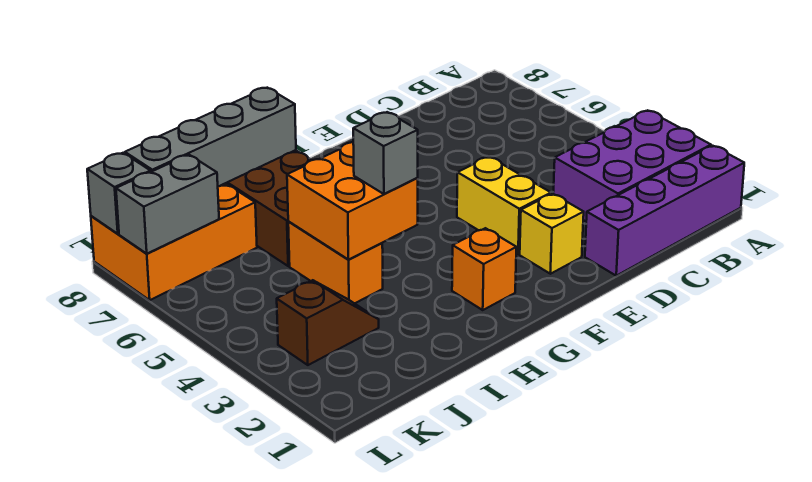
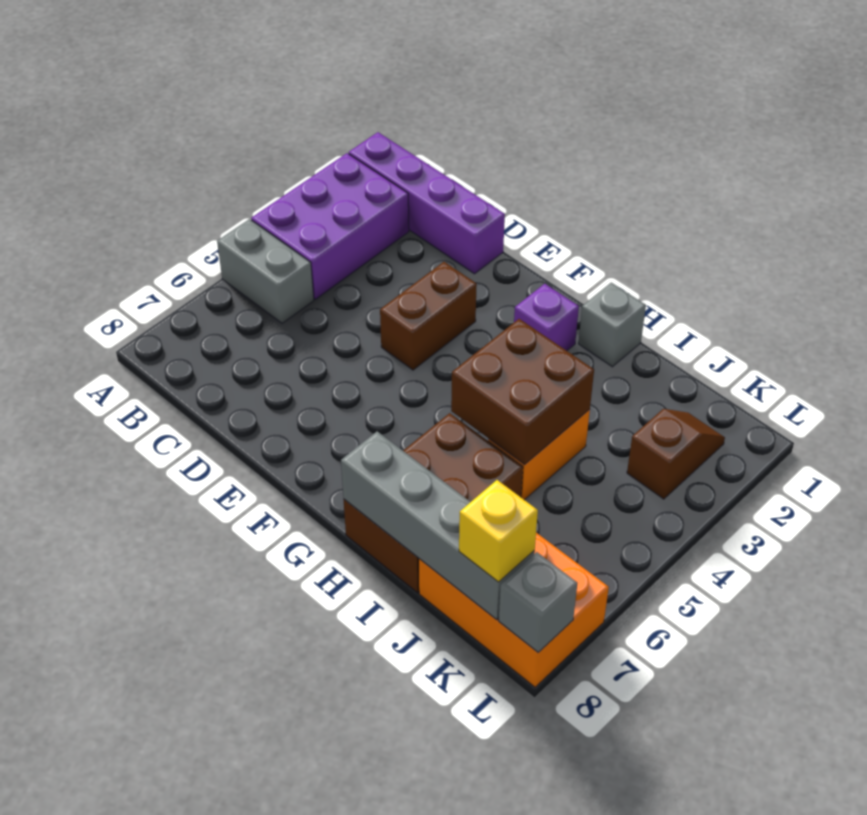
purple 2x3 brick [553,110,711,221] -> purple 2x3 brick turned to [251,153,409,299]
yellow 1x1 brick [520,194,584,274] -> yellow 1x1 brick moved to [459,480,538,582]
yellow 1x2 brick [457,157,551,254] -> brown 1x2 brick [380,262,477,370]
orange 1x1 brick [452,228,516,310] -> purple 1x1 brick [514,284,579,351]
orange 2x2 brick [287,142,418,260] -> brown 2x2 brick [451,319,594,465]
grey 1x1 brick [353,112,418,194] -> grey 1x1 brick moved to [578,283,646,367]
brown 1x2 slope [277,280,379,365] -> brown 1x2 slope turned to [627,409,725,499]
grey 1x2 brick [116,155,219,254] -> grey 1x2 brick moved to [217,219,314,323]

